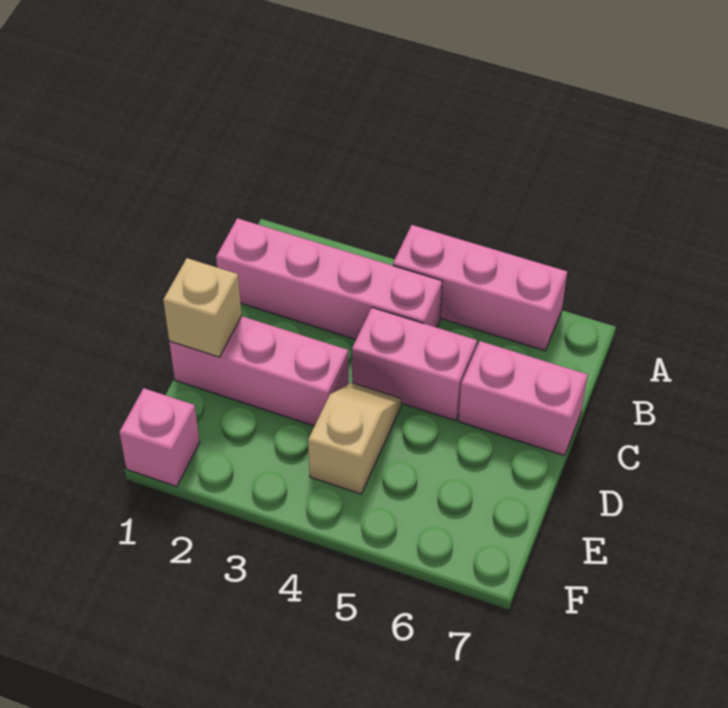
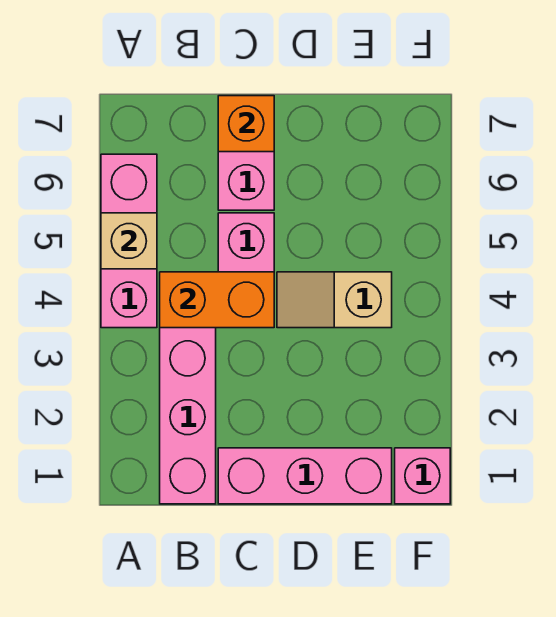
none -> orange 1x2 brick [160,272,274,328]
none -> orange 1x1 brick [218,96,274,152]
pink 1x3 brick [169,316,349,426] -> pink 1x3 brick turned to [218,448,392,504]
tan 1x1 brick [163,258,242,357] -> tan 1x1 brick moved to [101,213,157,269]

